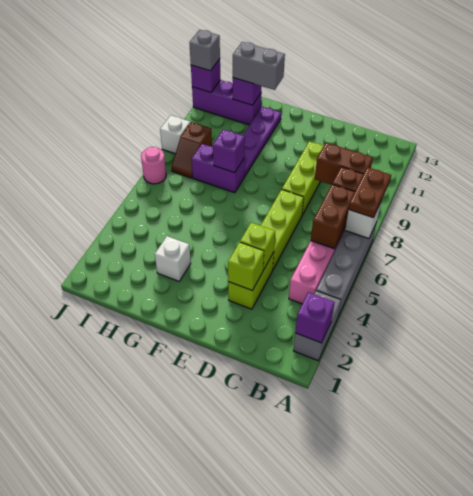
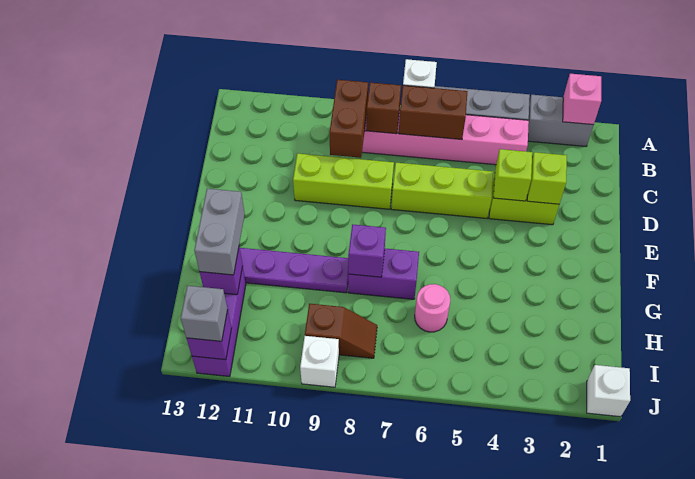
purple 1x1 brick [295,292,335,343] -> pink 1x1 brick [563,74,601,125]
brown 1x2 plate [349,167,391,218] -> none
white 1x1 brick [155,236,191,281] -> white 1x1 brick moved to [587,365,630,417]
purple 1x2 brick [192,144,245,193] -> purple 1x2 brick turned to [348,249,419,299]
pink 1x1 round brick [141,147,166,184] -> pink 1x1 round brick moved to [415,284,450,332]

